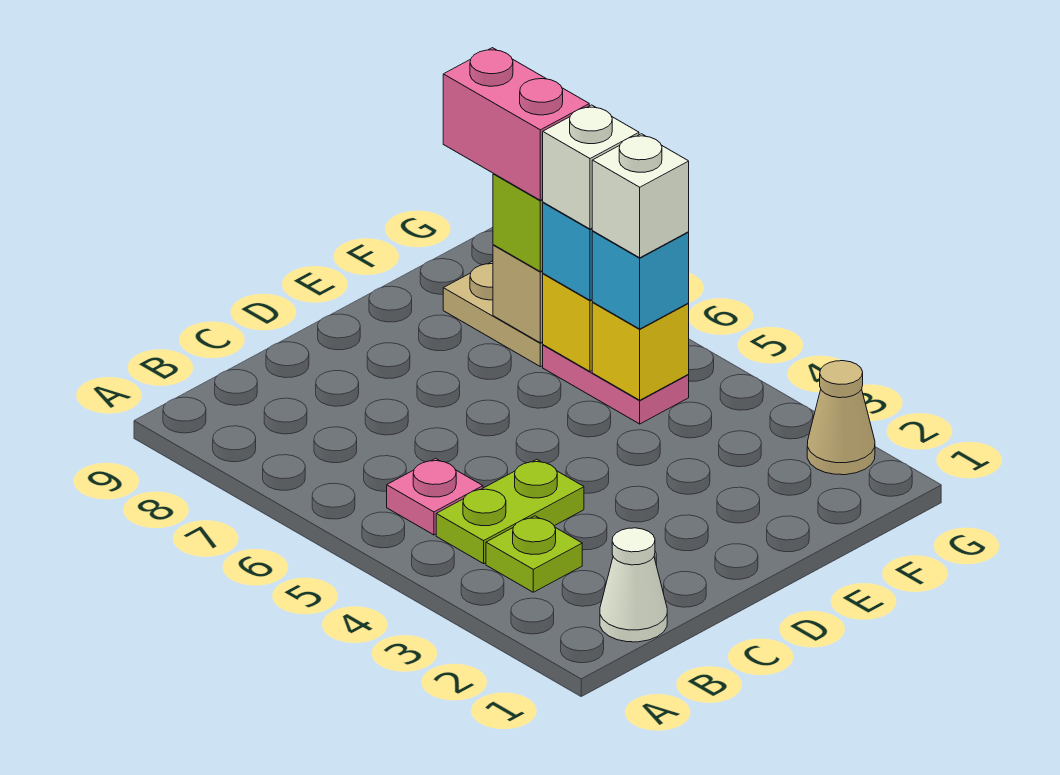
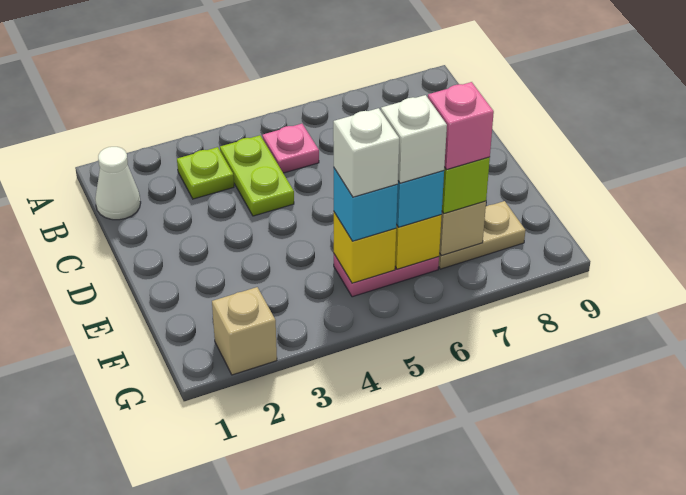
pink 1x2 brick [443,48,589,200] -> pink 1x1 brick [428,82,494,170]
tan 1x1 cone [807,361,875,475] -> tan 1x1 brick [212,287,277,375]

